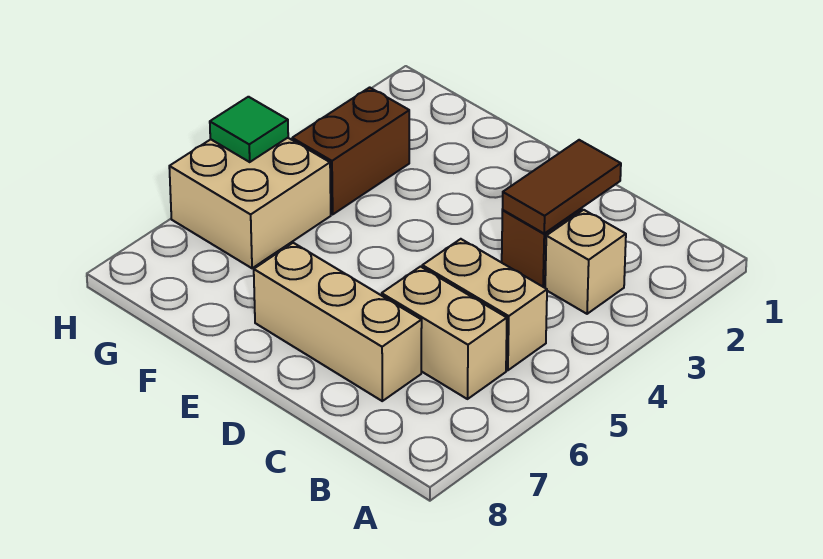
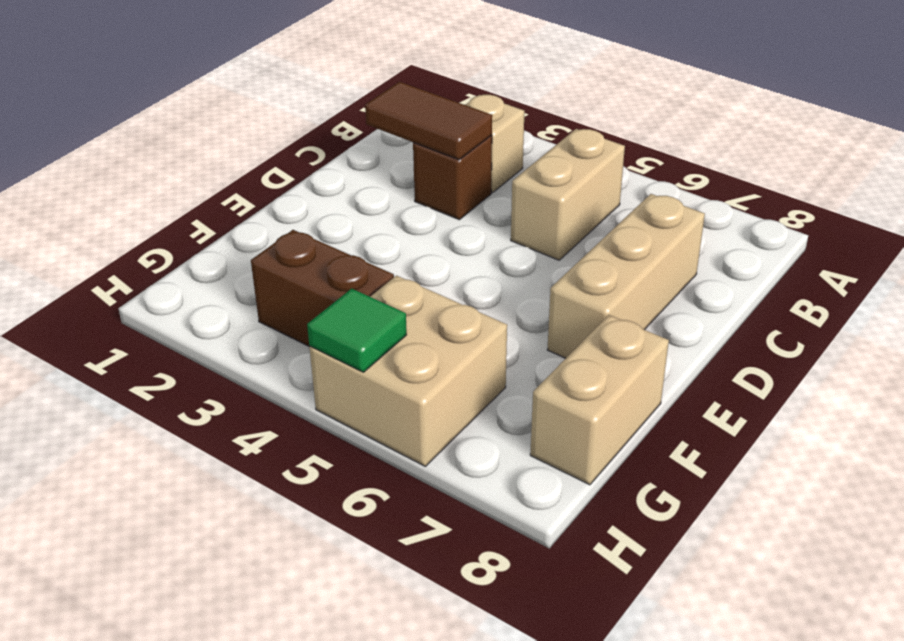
tan 1x2 brick [382,267,507,399] -> tan 1x2 brick moved to [530,315,669,485]

